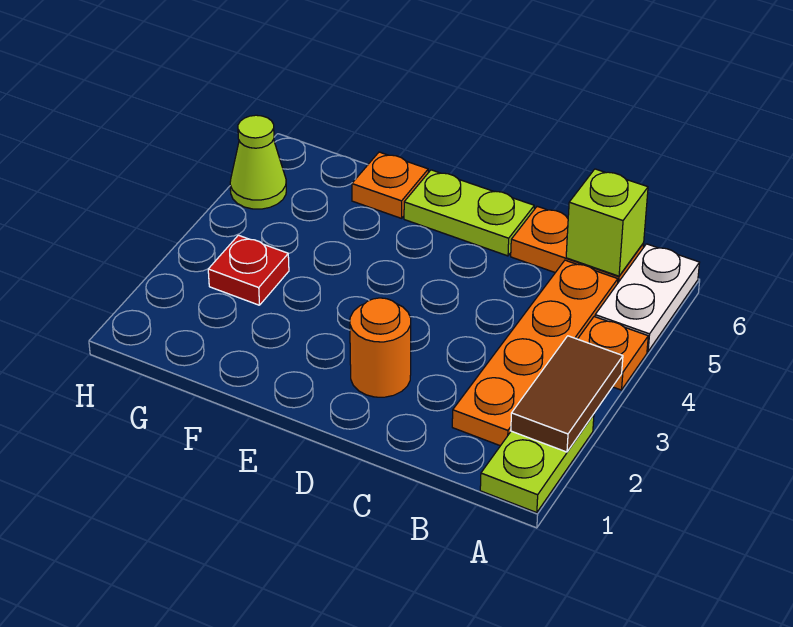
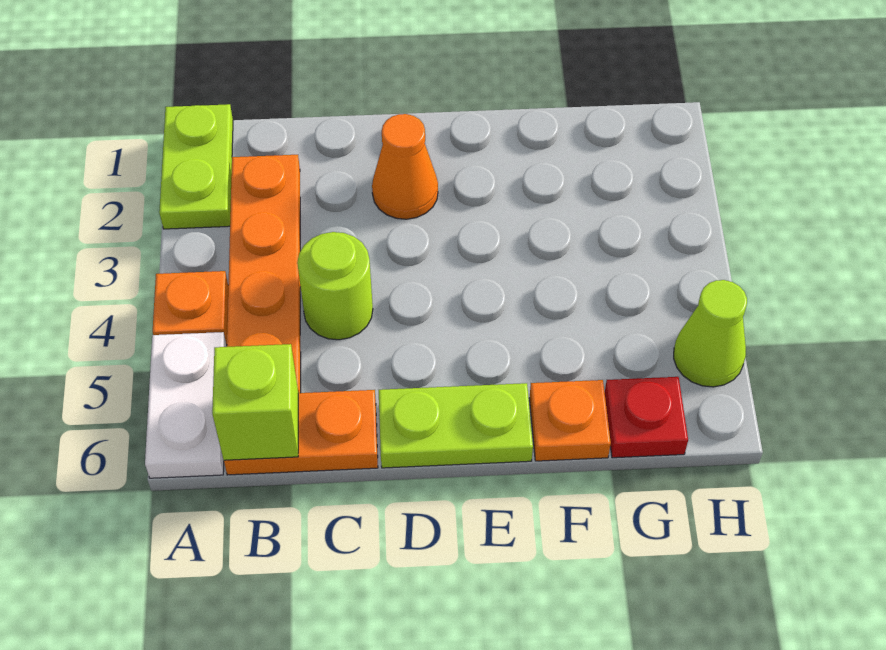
brown 1x2 tile [511,336,623,452] -> none
none -> lime 1x1 round brick [297,232,373,340]
orange 1x1 round brick [350,298,411,397] -> orange 1x1 cone [372,114,438,219]
red 1x1 plate [208,235,289,305] -> red 1x1 plate moved to [605,377,688,458]

